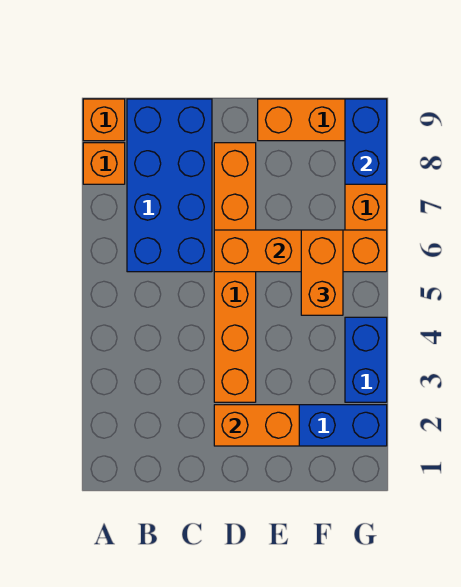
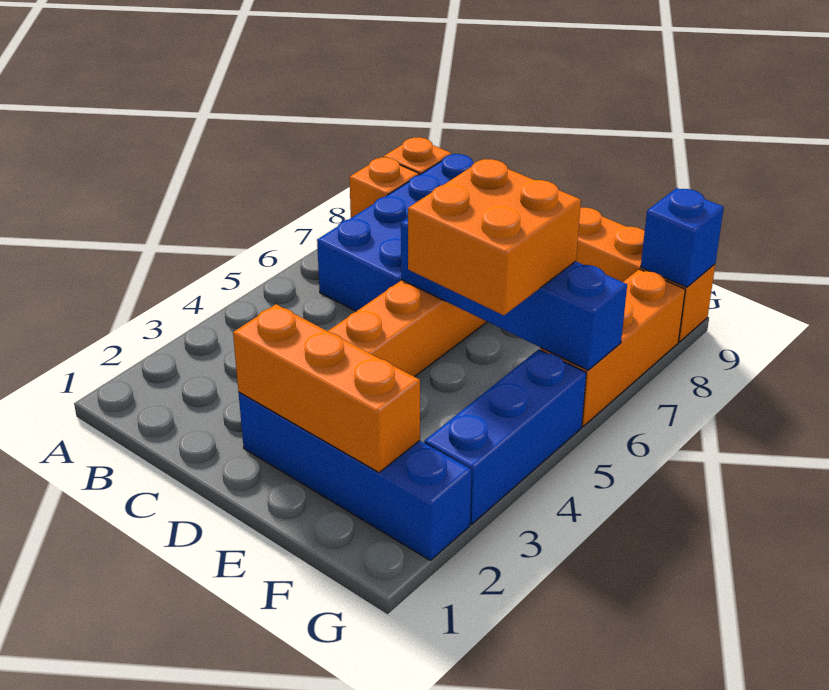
orange 1x2 brick [214,405,299,446] -> orange 1x3 brick [233,304,420,472]
orange 1x4 brick [214,230,387,272] -> blue 1x4 brick [401,218,627,370]
orange 1x2 brick [301,230,343,315] -> orange 2x2 brick [408,159,581,315]
blue 1x2 brick [345,317,387,402] -> blue 1x3 brick [424,349,586,524]
blue 1x2 brick [345,99,387,184] -> blue 1x1 brick [641,188,724,287]

